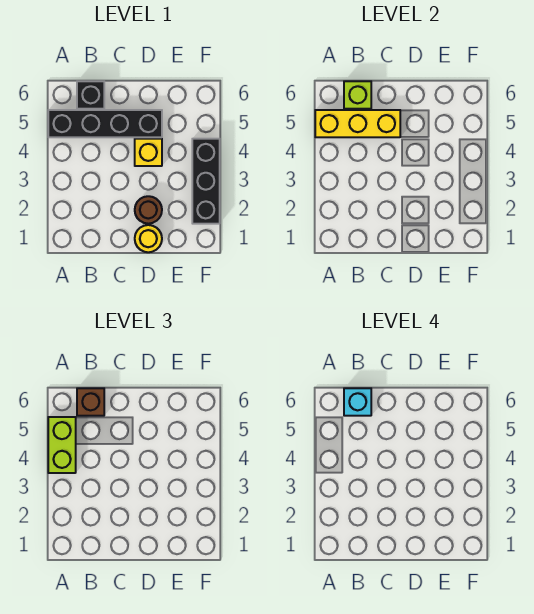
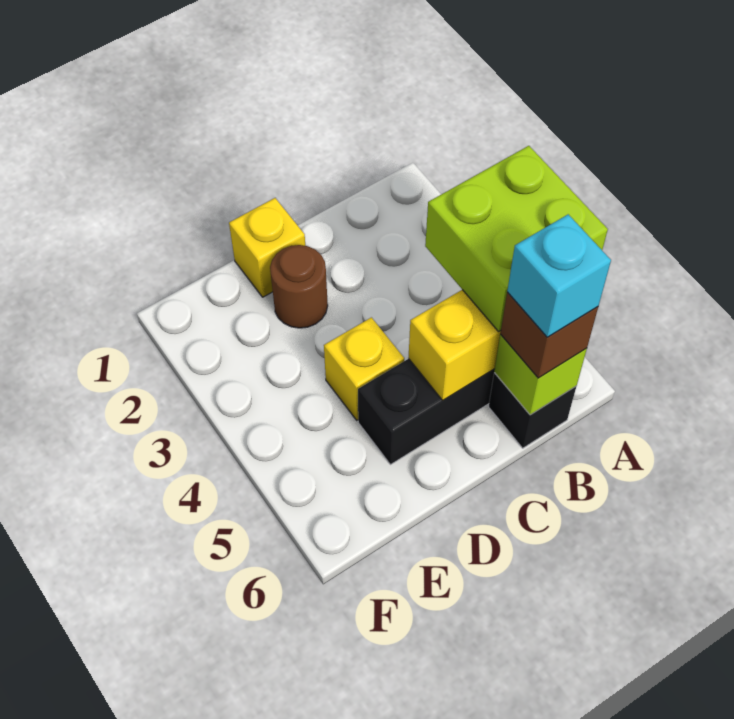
lime 1x2 brick [48,417,76,473] -> lime 2x2 brick [425,146,608,331]
yellow 1x1 round brick [135,225,162,252] -> yellow 1x1 brick [229,198,305,297]
black 1x3 brick [192,139,220,224] -> none

